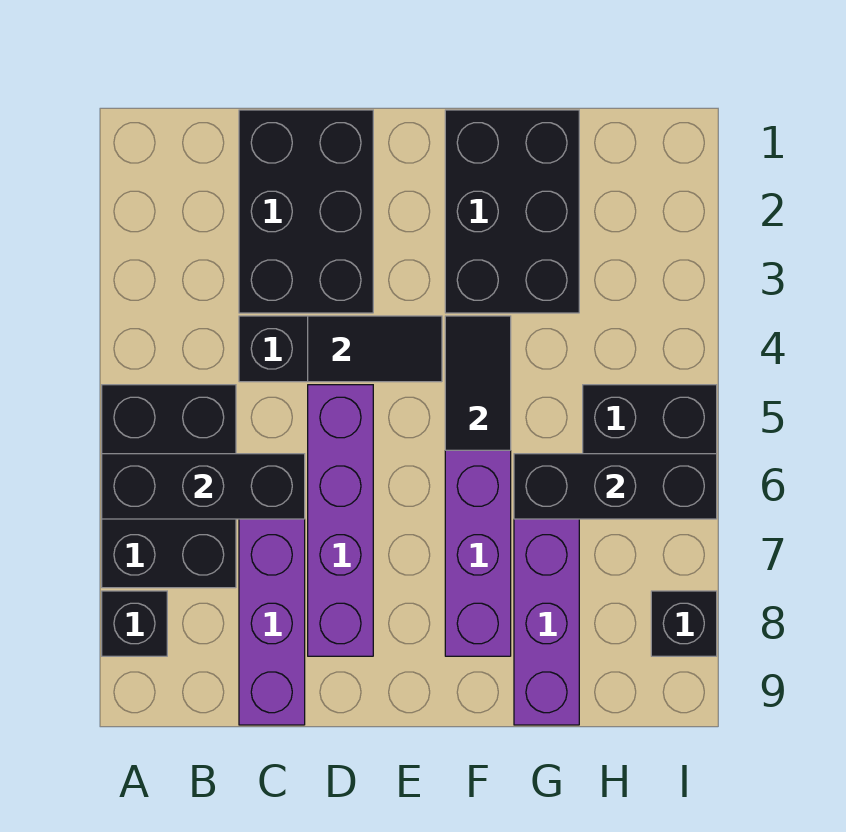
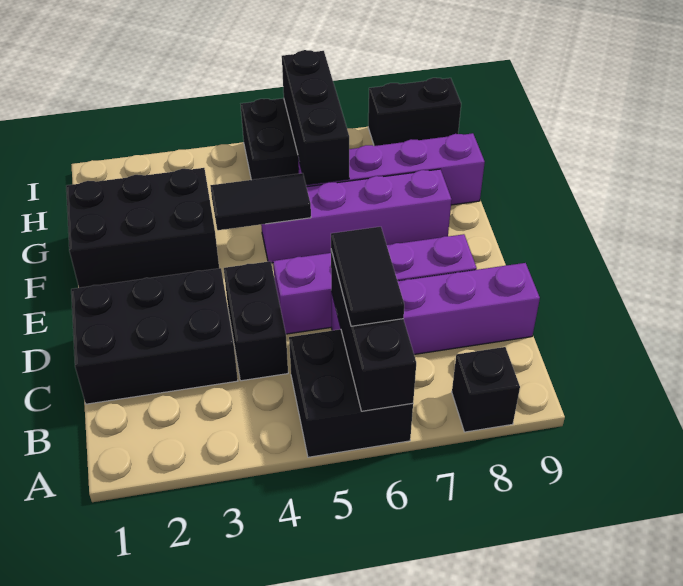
black 2x3 brick [102,385,236,588] -> black 2x2 brick [289,329,413,457]
black 1x2 tile [308,316,442,382] -> black 1x2 tile moved to [331,227,404,326]
black 1x1 brick [651,591,717,656] -> black 1x2 brick [368,78,461,146]

